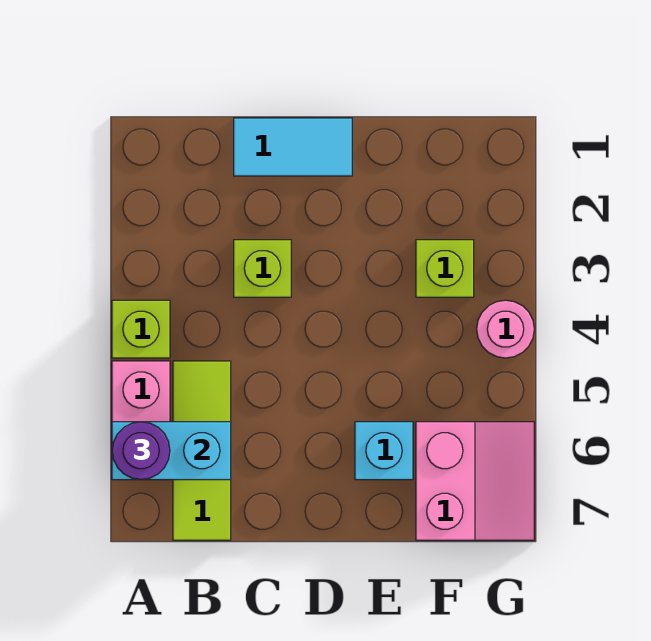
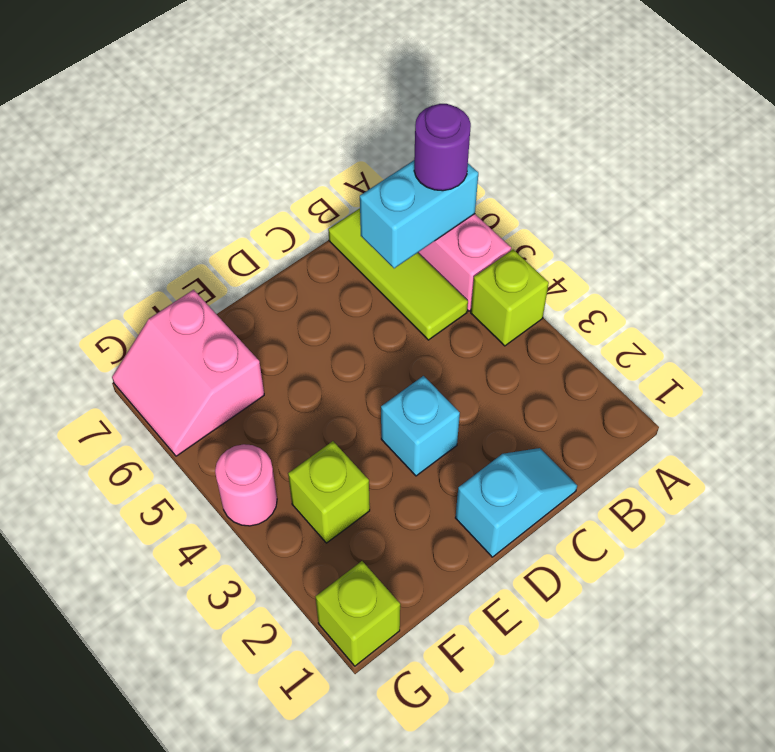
cyan 1x2 tile [234,118,352,176] -> cyan 1x2 slope [455,448,577,557]
lime 1x1 brick [234,240,291,297] -> lime 1x1 brick moved to [316,561,400,666]
cyan 1x1 brick [355,422,413,480] -> cyan 1x1 brick moved to [381,376,460,476]

